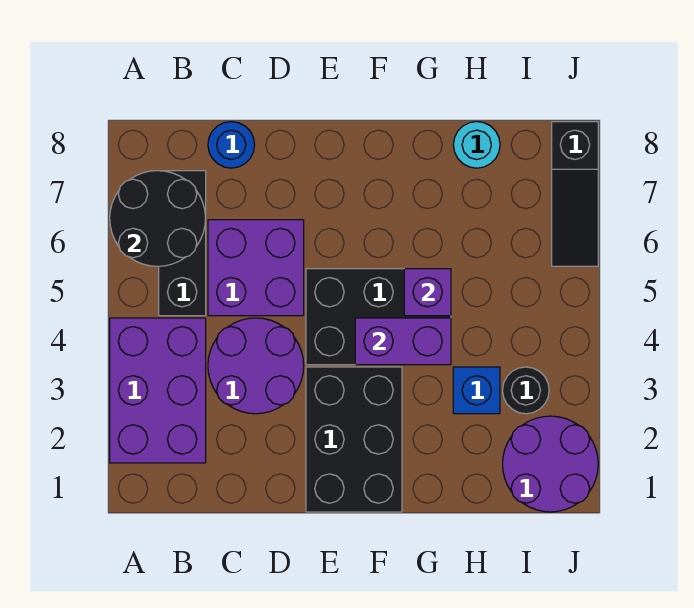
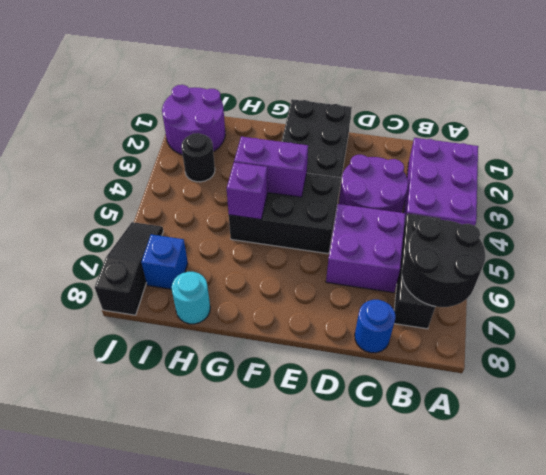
blue 1x1 brick [453,367,500,414] -> blue 1x1 brick moved to [141,234,188,289]

